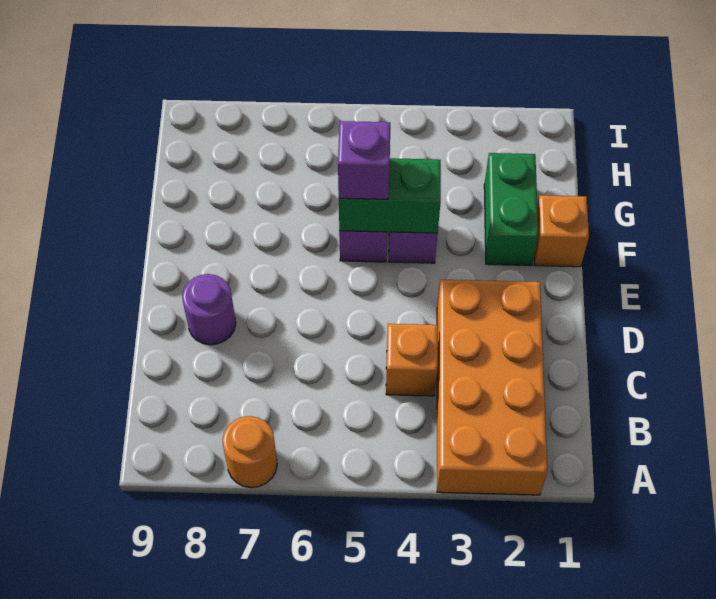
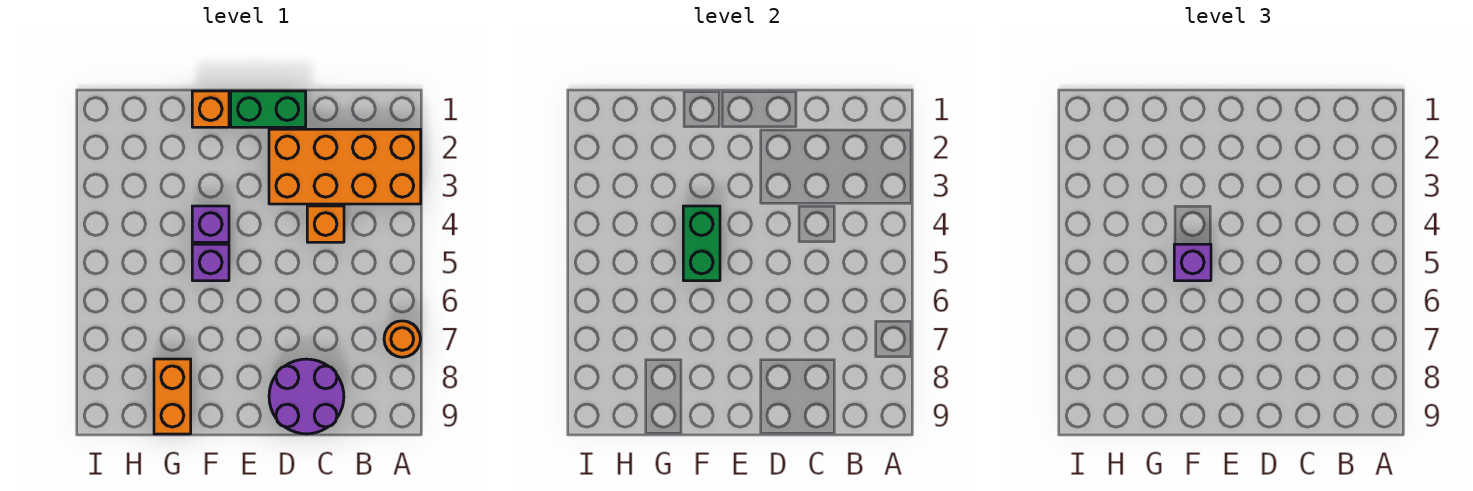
purple 1x1 round brick [182,274,236,345] -> purple 2x2 round brick [269,359,344,434]
green 1x2 brick [484,153,538,266] -> green 1x2 brick moved to [231,91,306,127]
none -> orange 1x2 brick [154,359,191,434]

